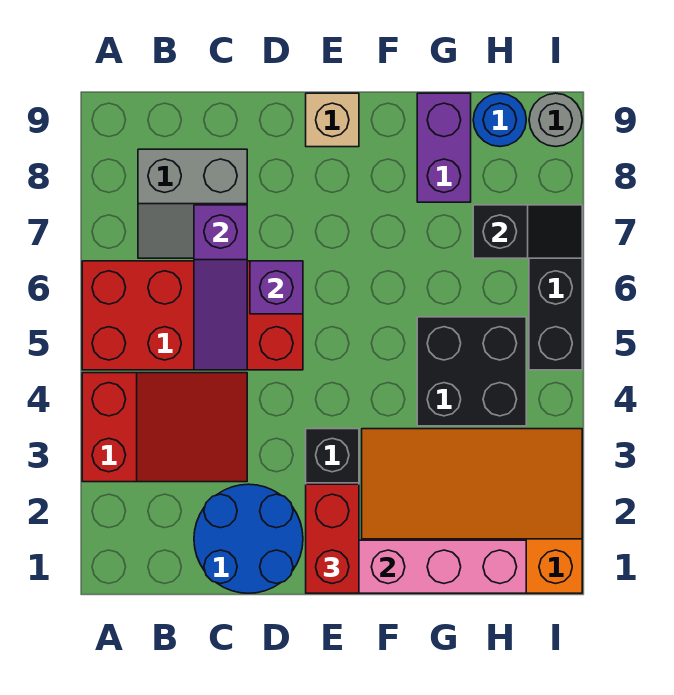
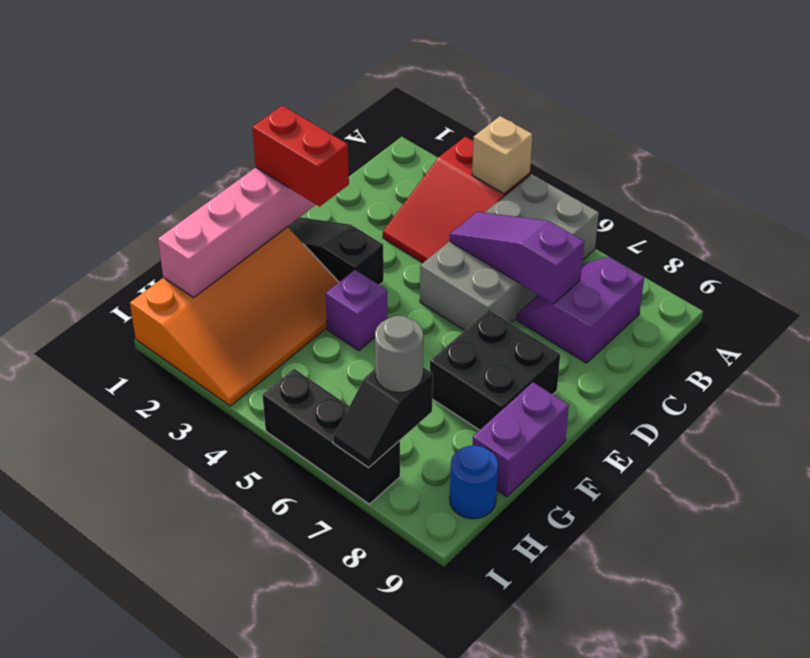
red 2x4 brick [82,261,303,370] -> grey 2x4 brick [420,174,599,330]
grey 2x2 slope [138,149,247,258] -> purple 2x2 slope [517,257,644,363]
blue 2x2 round brick [194,484,303,593] -> none
purple 1x1 brick [250,261,303,314] -> purple 1x1 brick moved to [326,270,387,351]
tan 1x1 brick [306,93,359,147] -> tan 1x1 brick moved to [472,116,533,194]
black 2x2 brick [417,317,526,426] -> black 2x2 brick moved to [430,310,560,430]
purple 1x2 brick [417,93,471,202] -> purple 1x2 brick turned to [473,382,569,497]
grey 1x1 round brick [529,93,582,147] -> grey 1x1 round brick moved to [375,316,423,392]

